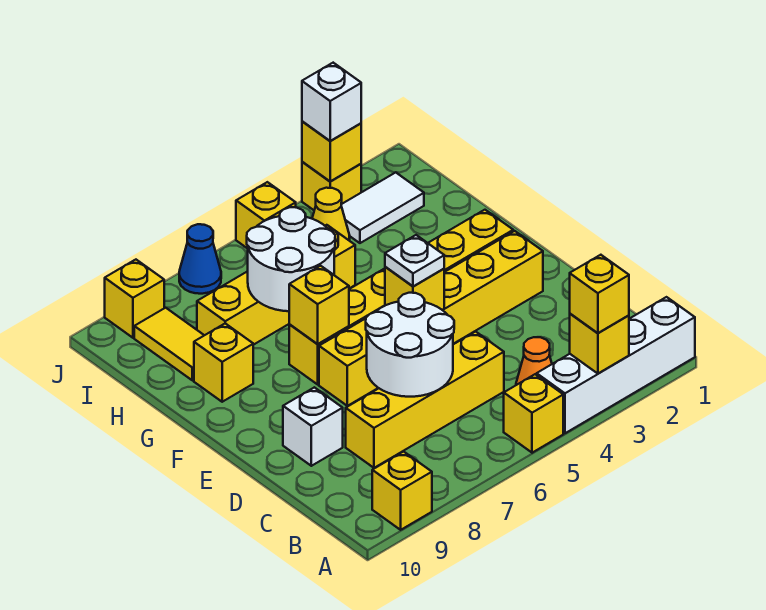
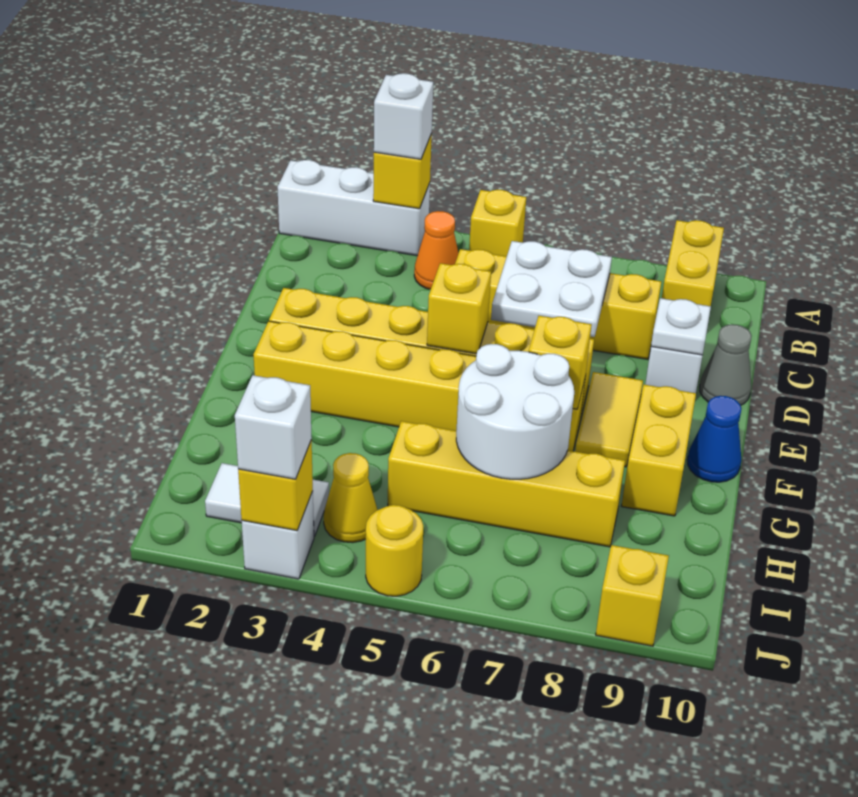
white 1x4 brick [537,297,695,433] -> white 1x3 brick [278,160,430,256]
yellow 1x1 brick [570,255,629,333] -> white 1x1 brick [374,73,433,159]
yellow 1x1 brick [372,452,432,530] -> yellow 1x2 brick [662,220,724,306]
white 2x2 round brick [366,293,454,397] -> white 2x2 plate [491,241,612,337]
none -> grey 1x1 cone [700,324,752,405]
white 1x1 plate [385,235,444,287] -> white 1x1 plate moved to [651,298,711,355]
yellow 1x1 brick [194,324,253,402] -> yellow 1x2 brick [622,385,696,516]
yellow 1x2 tile [134,308,204,380] -> yellow 1x2 tile moved to [575,372,643,467]
yellow 1x1 brick [302,162,361,210] -> white 1x1 brick [242,491,314,579]
yellow 1x1 brick [236,182,296,249] -> yellow 1x1 round brick [366,505,423,596]
blue 1x1 cone [179,224,221,294] -> blue 1x1 cone moved to [687,396,742,482]

